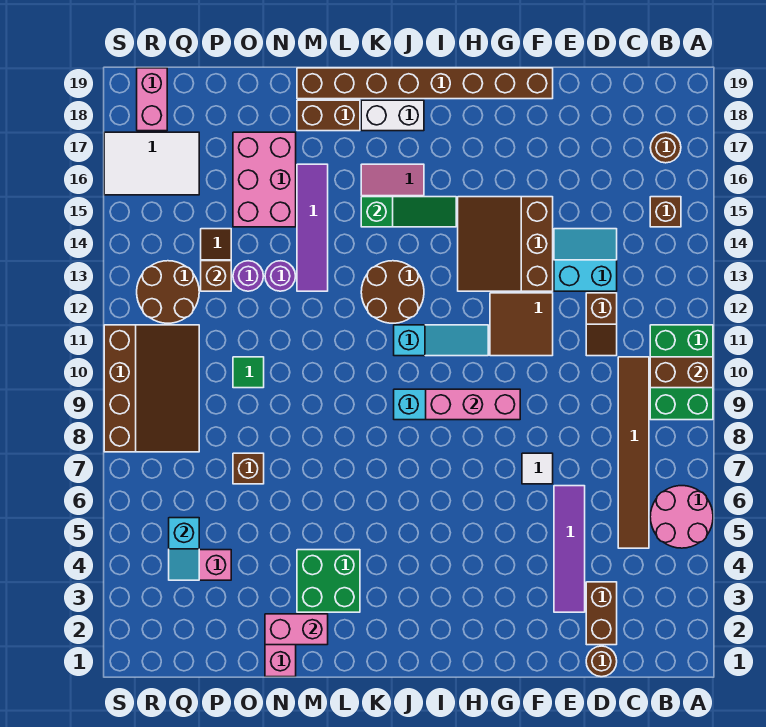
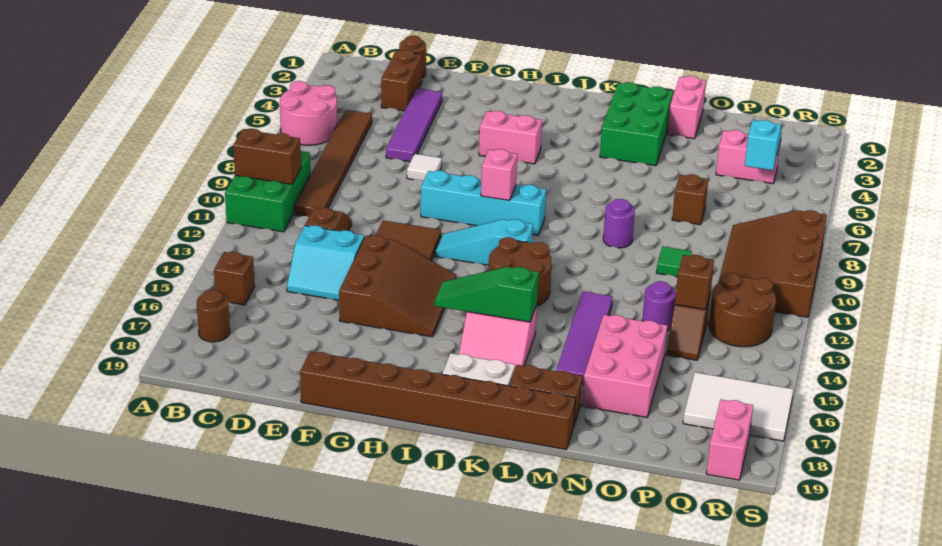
pink 1x3 brick [426,389,520,420] -> pink 1x1 brick [481,149,517,200]
green 2x2 brick [297,550,360,612] -> green 2x3 brick [600,82,673,166]
pink 1x2 brick [265,614,328,645] -> pink 1x2 brick moved to [479,111,542,164]
purple 1x1 round brick [265,261,296,291] -> purple 1x1 round brick moved to [603,199,635,248]

